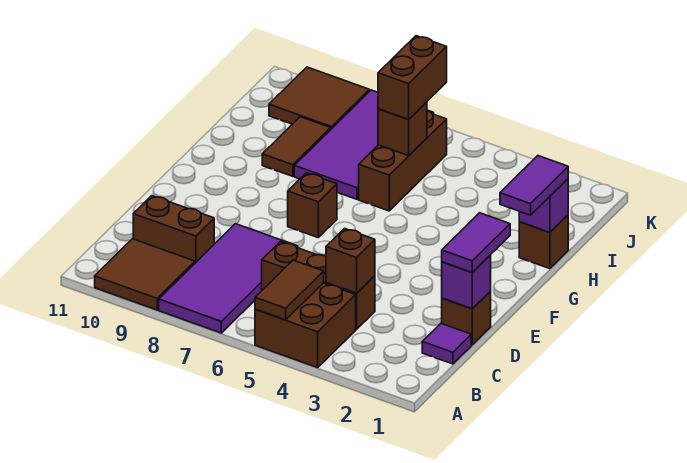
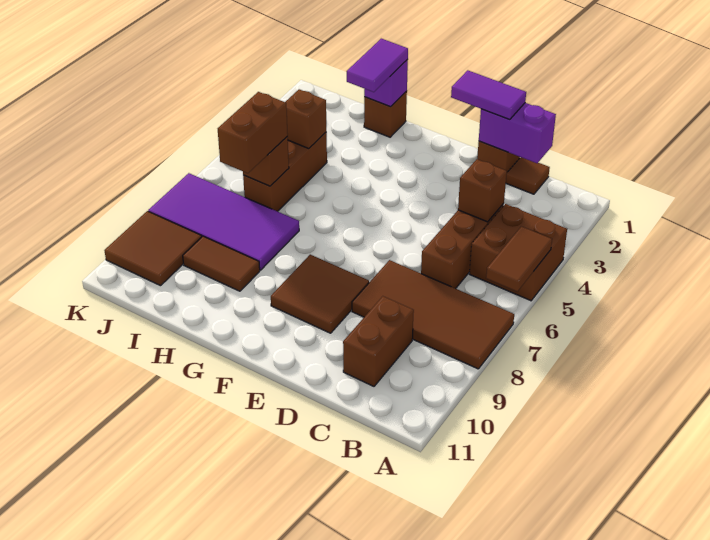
brown 1x2 tile [255,260,324,320] -> brown 1x2 tile turned to [486,226,552,292]
purple 2x4 tile [159,224,298,333] -> brown 2x4 tile [352,260,514,369]
brown 2x2 tile [95,239,195,310] -> brown 2x2 tile moved to [271,255,369,333]
purple 1x1 tile [422,323,471,364] -> brown 1x1 tile [506,157,550,194]
purple 1x1 brick [442,255,491,309] -> purple 1x2 brick [479,103,556,163]
brown 1x1 brick [288,173,337,237] -> brown 1x1 brick moved to [286,89,326,149]
purple 1x2 tile [500,156,568,215] -> purple 1x2 tile turned to [347,39,408,92]
brown 1x3 brick [359,110,447,211] -> brown 1x3 brick turned to [243,132,327,211]
brown 1x2 brick [378,36,447,120] -> brown 1x2 brick turned to [218,92,288,173]

